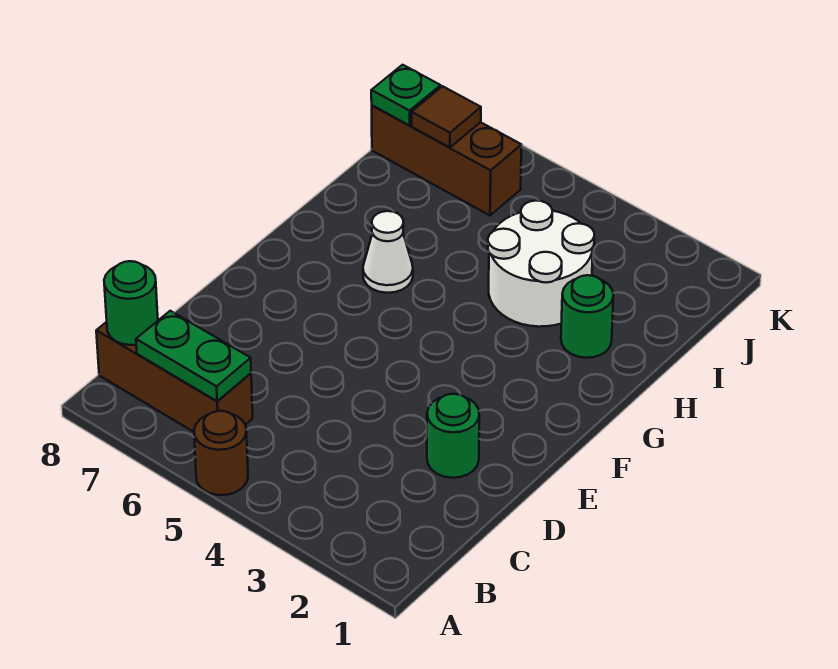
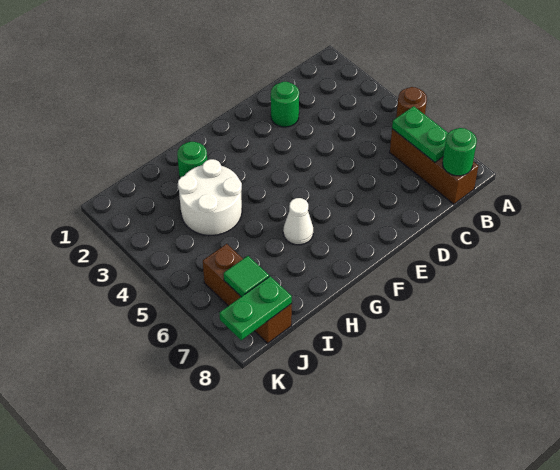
brown 1x1 tile [412,86,481,147] -> green 1x1 tile [224,256,269,297]
green 1x1 plate [371,65,441,125] -> green 1x2 plate [219,276,292,340]

